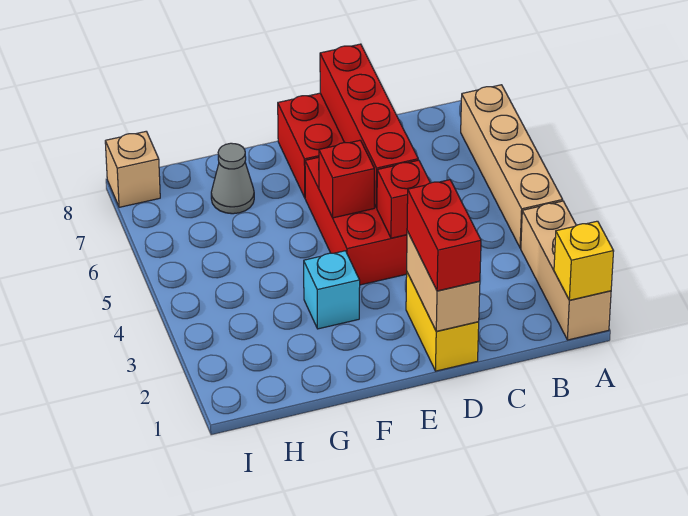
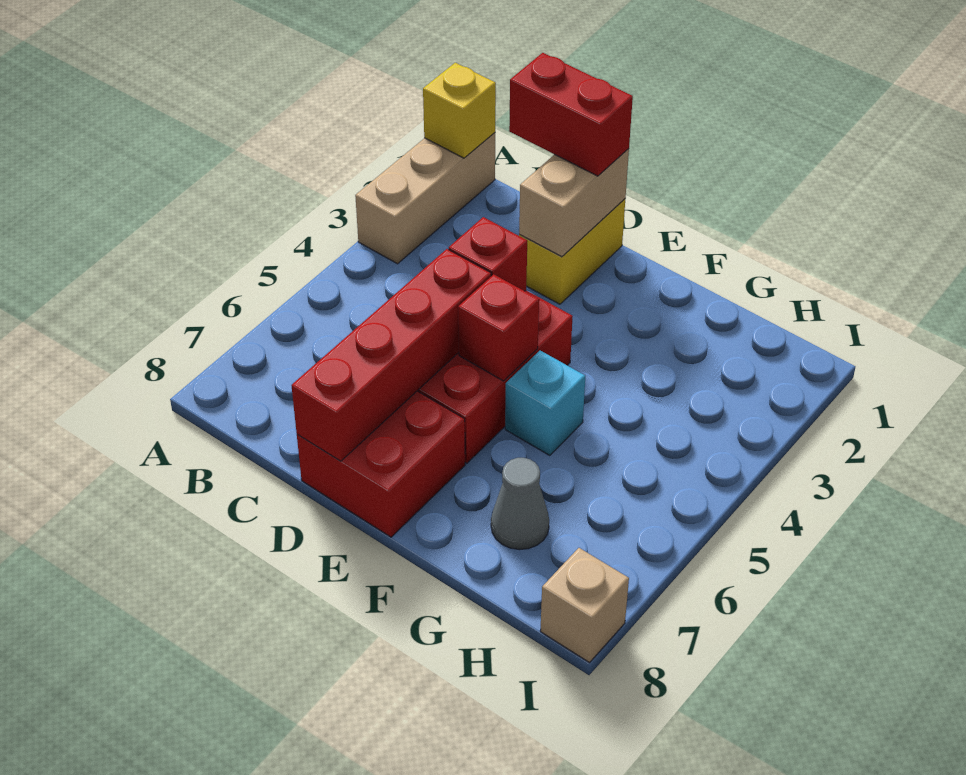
tan 1x4 brick [461,85,563,248] -> none
red 1x2 brick [407,180,481,291] -> red 1x2 brick turned to [509,53,633,176]
cyan 1x1 brick [304,251,360,329] -> cyan 1x1 brick moved to [505,351,585,455]

